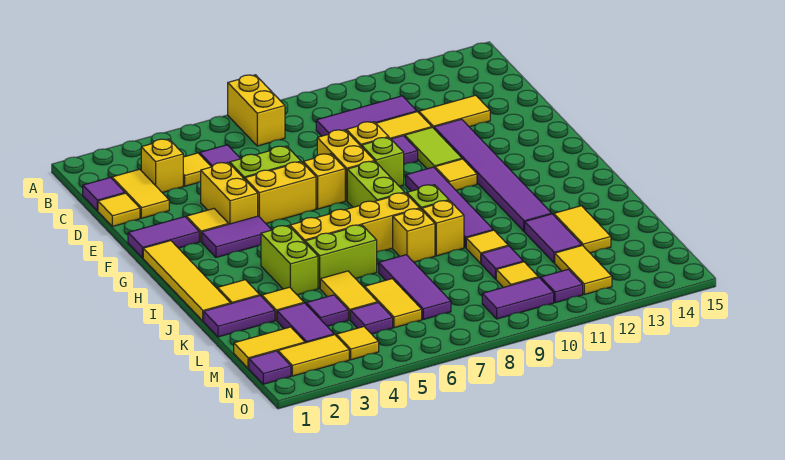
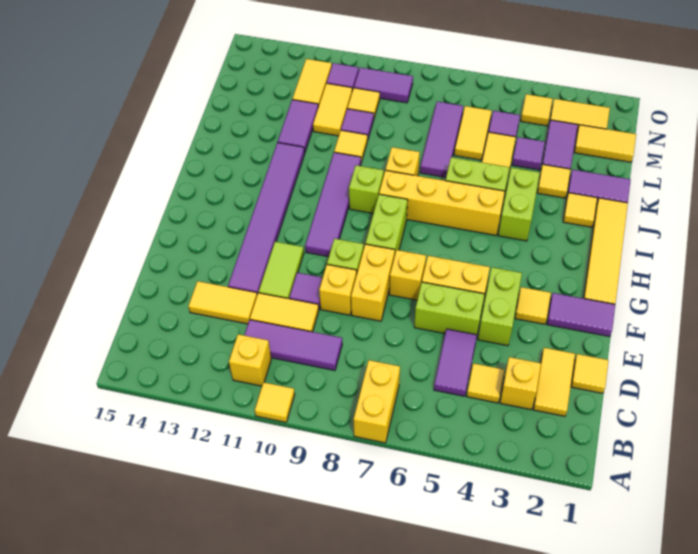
purple 1x1 tile [83,177,125,211] -> none
yellow 1x2 brick [201,163,258,224] -> lime 1x2 brick [478,267,522,346]
purple 1x2 tile [202,216,271,257] -> none
yellow 1x1 tile [435,159,477,190] -> yellow 1x1 tile moved to [255,382,295,422]
yellow 1x1 brick [422,201,464,256] -> yellow 1x1 brick moved to [229,334,271,386]
yellow 1x2 tile [554,206,611,253] -> yellow 1x2 tile moved to [313,83,352,136]
purple 1x1 tile [249,351,291,384] -> none

